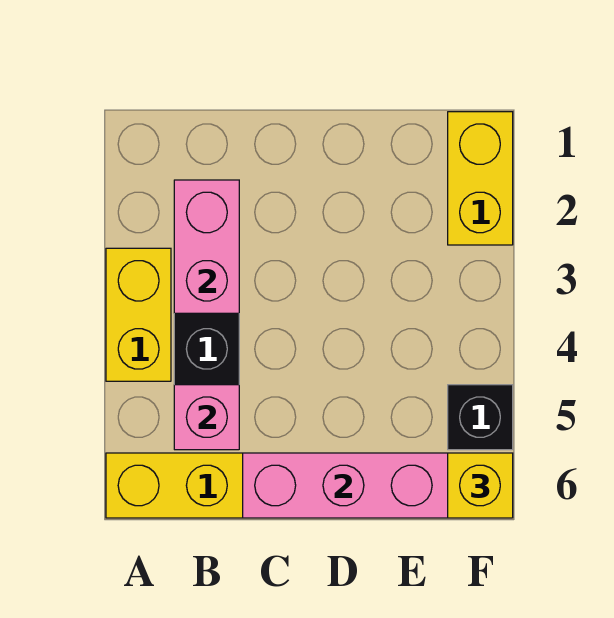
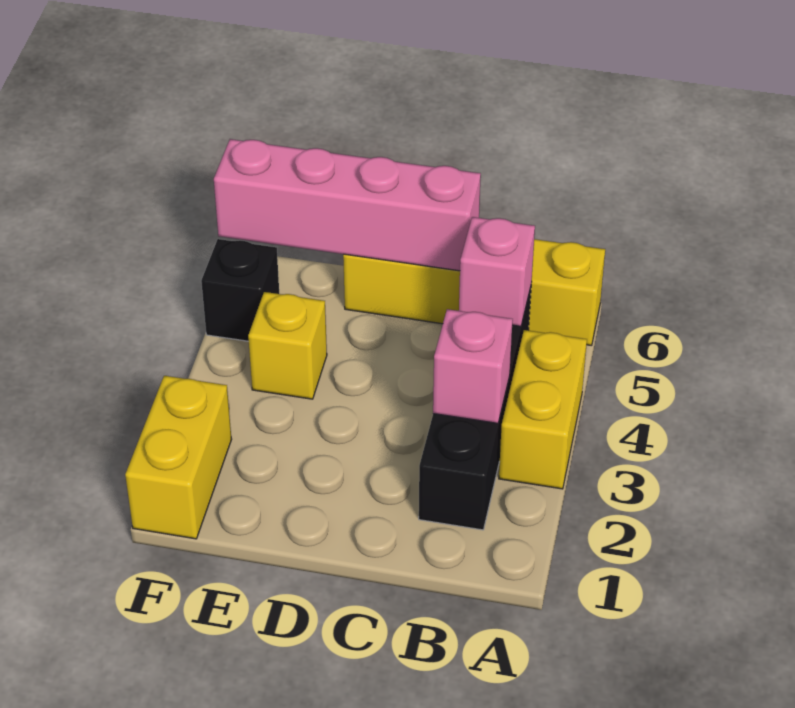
pink 1x2 brick [174,180,239,313] -> pink 1x1 brick [433,309,513,423]
yellow 1x1 brick [448,453,513,518] -> yellow 1x1 brick moved to [248,292,327,399]

